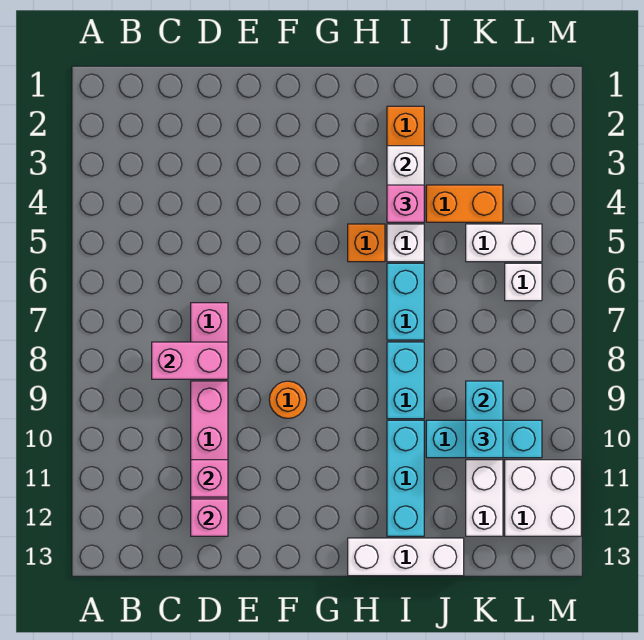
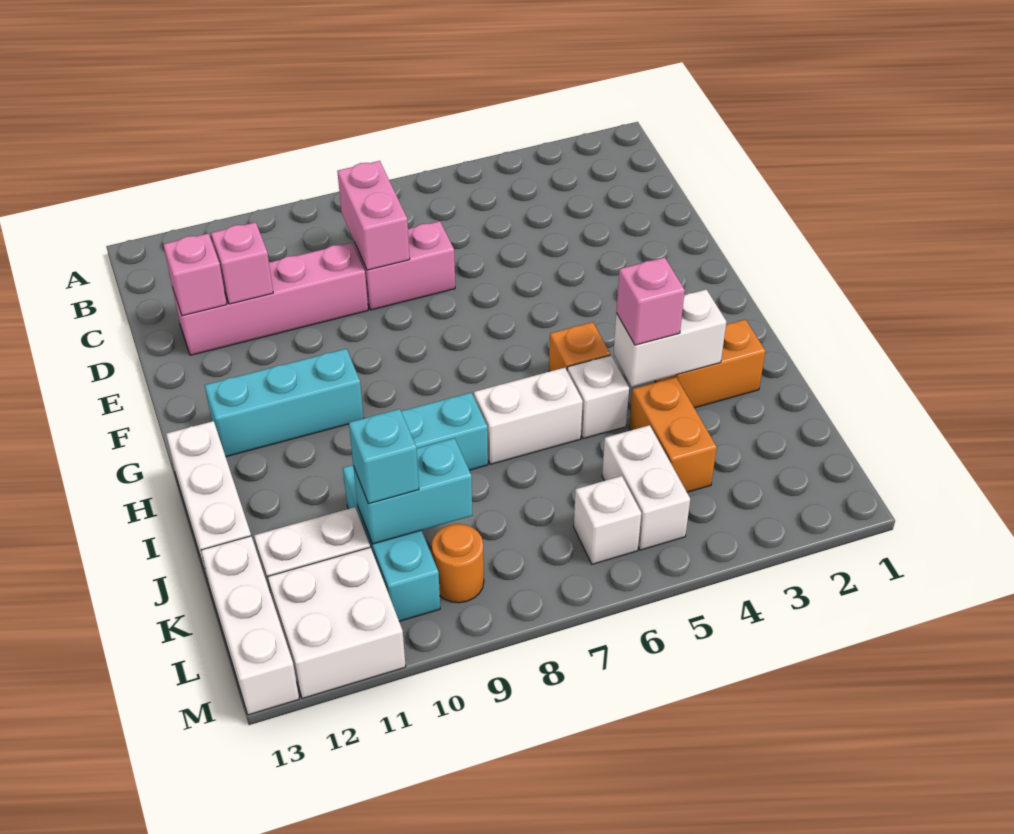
orange 1x1 round brick [269,381,307,418] -> orange 1x1 round brick moved to [432,524,484,603]
cyan 1x2 brick [387,263,424,340] -> white 1x2 brick [474,368,583,464]
cyan 1x3 brick [387,420,424,536] -> cyan 1x3 brick moved to [205,349,364,457]
none -> white 1x3 brick [201,536,299,715]

